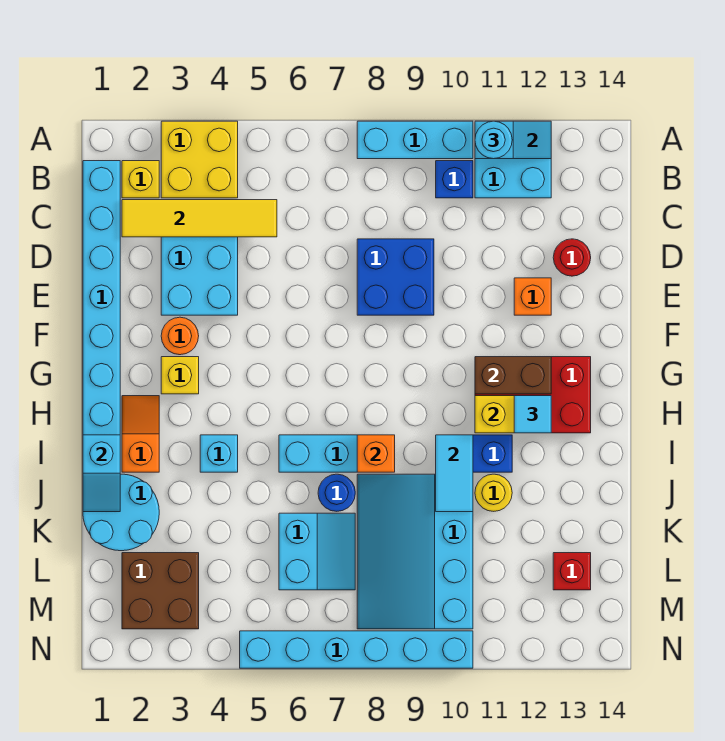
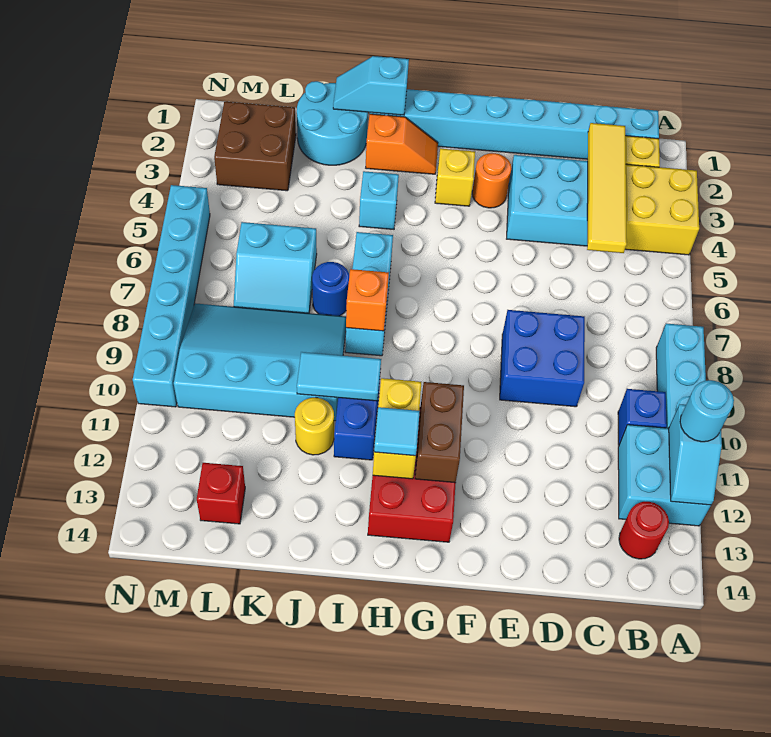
red 1x1 round brick [553,239,591,276] -> red 1x1 round brick moved to [619,502,669,559]
orange 1x1 brick [514,278,551,315] -> none

